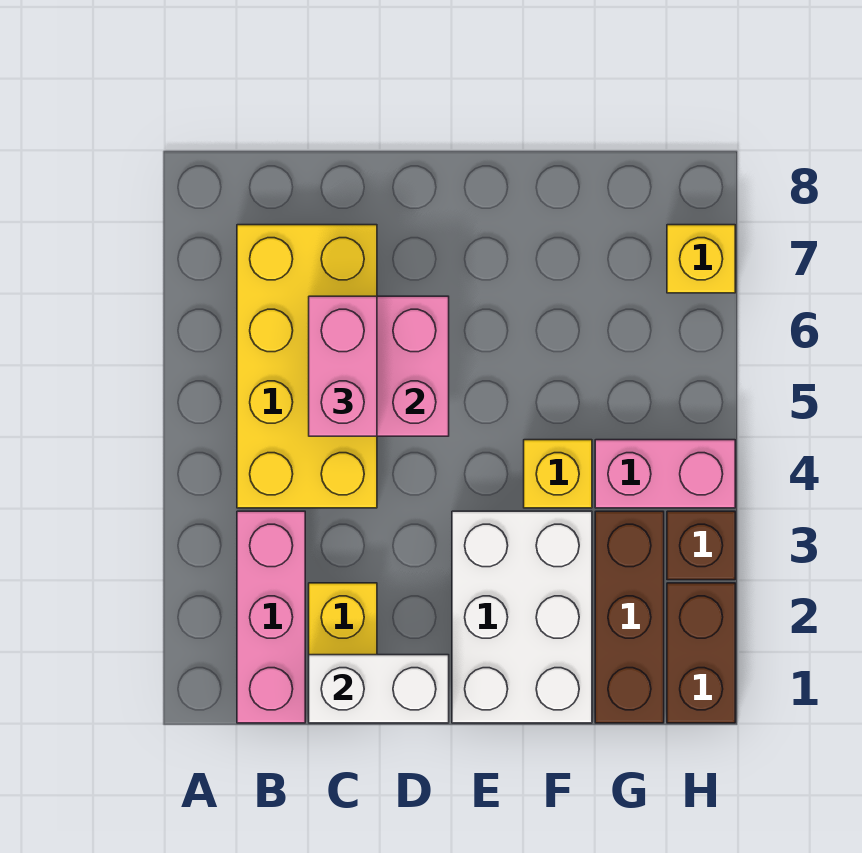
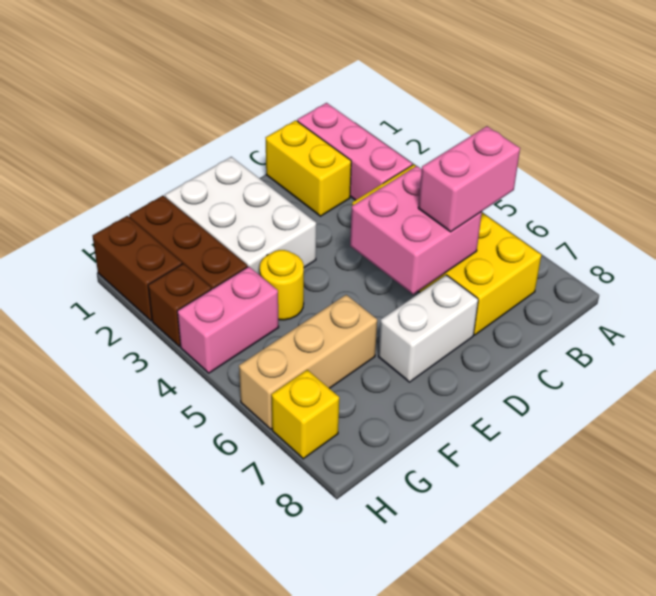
white 1x2 brick [309,655,449,723] -> white 1x2 brick moved to [378,275,478,382]
pink 1x2 brick [309,296,377,436] -> pink 1x2 brick turned to [418,126,520,232]
yellow 1x1 brick [524,440,592,508] -> yellow 1x1 round brick [260,250,304,320]
none -> tan 1x3 brick [239,295,377,429]

